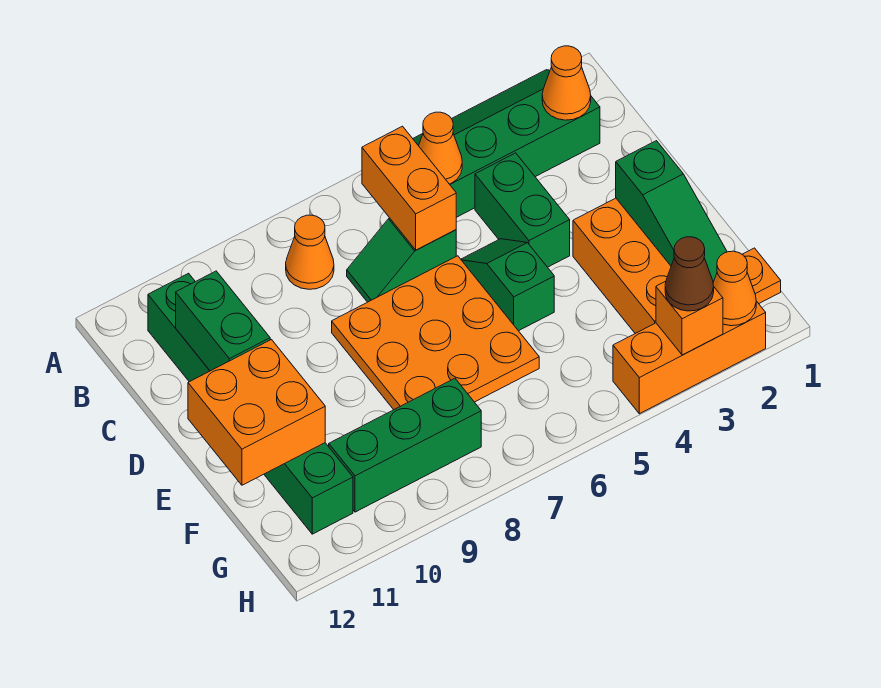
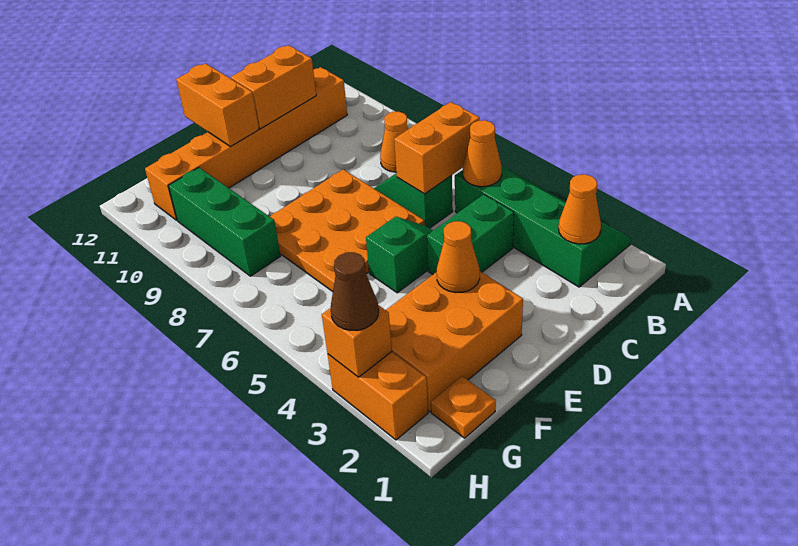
green 1x6 brick [148,273,353,534] -> orange 1x6 brick [145,67,347,220]
green 1x2 brick [176,271,270,371] -> orange 1x2 brick [231,45,316,129]
green 1x3 slope [616,141,727,282] -> none
orange 2x2 brick [188,340,325,485] -> orange 1x2 brick [176,63,259,146]
orange 1x3 brick [613,301,766,414] -> orange 1x2 brick [328,352,428,440]
orange 1x1 cone [713,251,756,326] -> orange 1x1 cone moved to [437,221,480,293]

